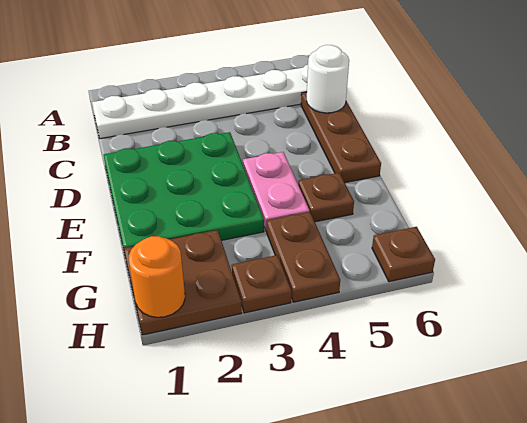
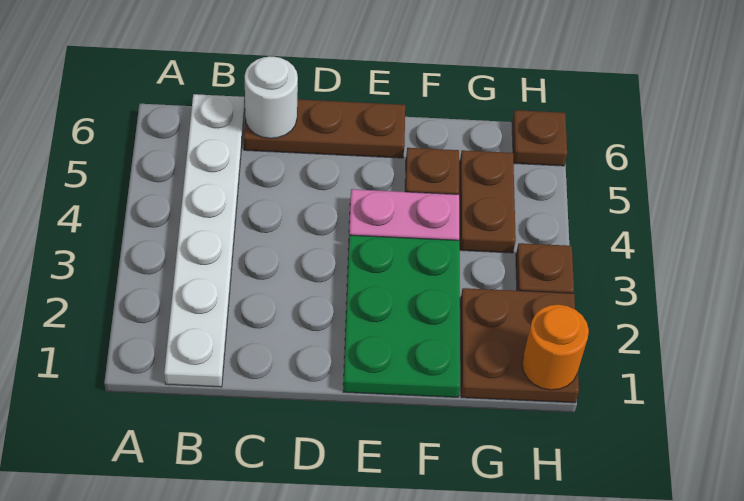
green 3x3 plate [104,132,264,254] -> green 2x3 plate [343,235,460,397]
brown 1x2 plate [267,212,340,302] -> brown 1x2 plate turned to [460,150,516,253]

